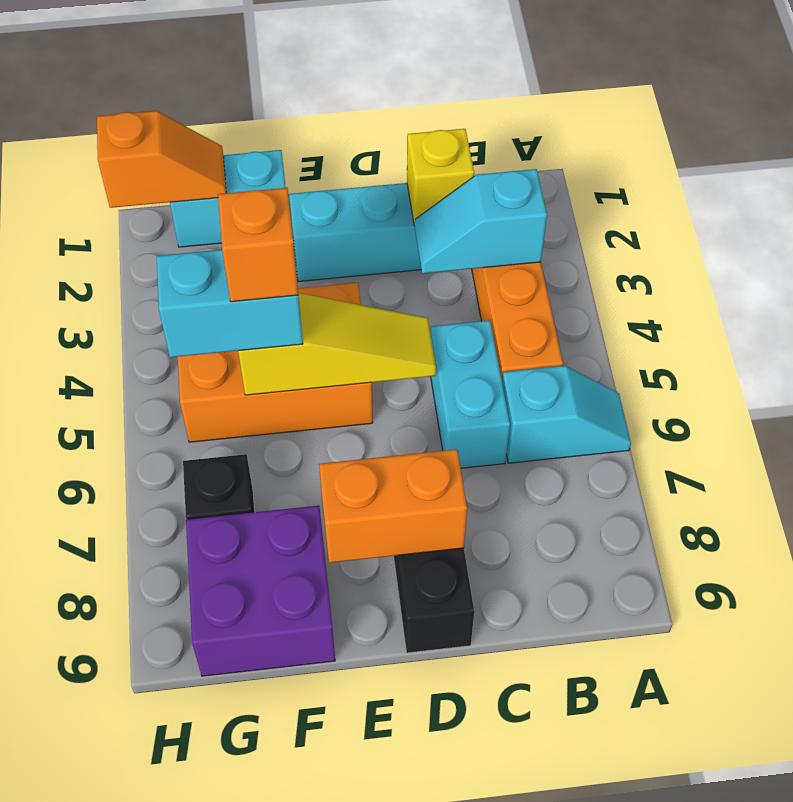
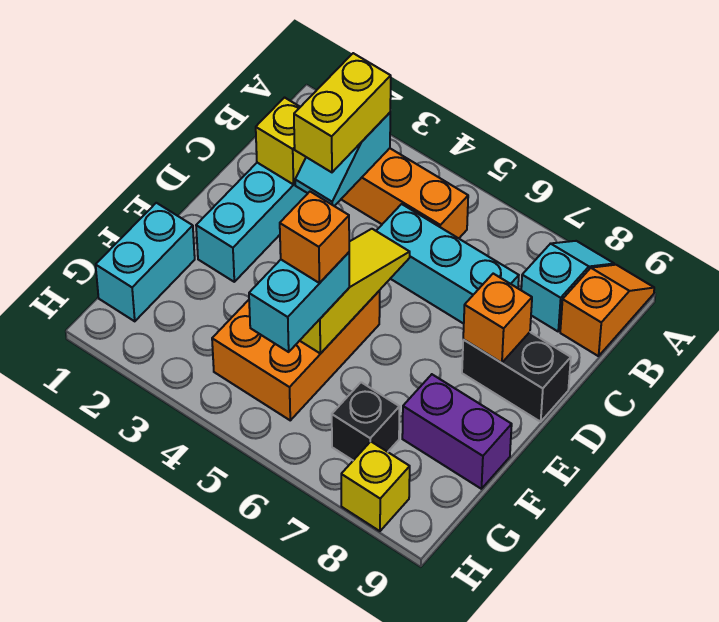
cyan 1x2 slope [502,366,631,463] -> cyan 1x2 slope moved to [521,241,614,331]
none -> yellow 1x2 brick [294,53,391,172]
cyan 1x2 brick [430,320,510,468] -> cyan 1x3 brick [377,204,519,324]
orange 1x2 brick [319,449,467,563] -> orange 1x1 brick [463,274,532,363]
purple 2x2 brick [186,506,335,676] -> purple 1x2 brick [402,374,512,489]
orange 1x2 slope [97,111,226,208] -> orange 1x2 slope moved to [560,265,654,356]
none -> yellow 1x1 brick [341,442,410,531]

